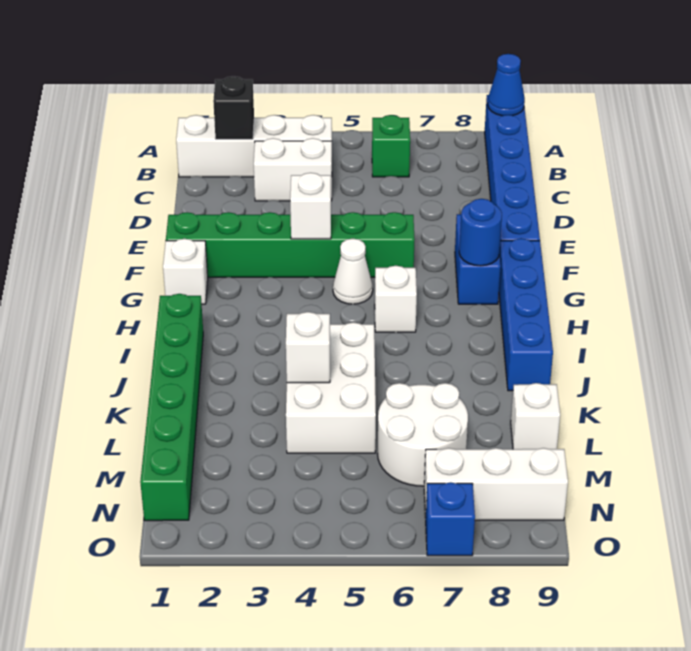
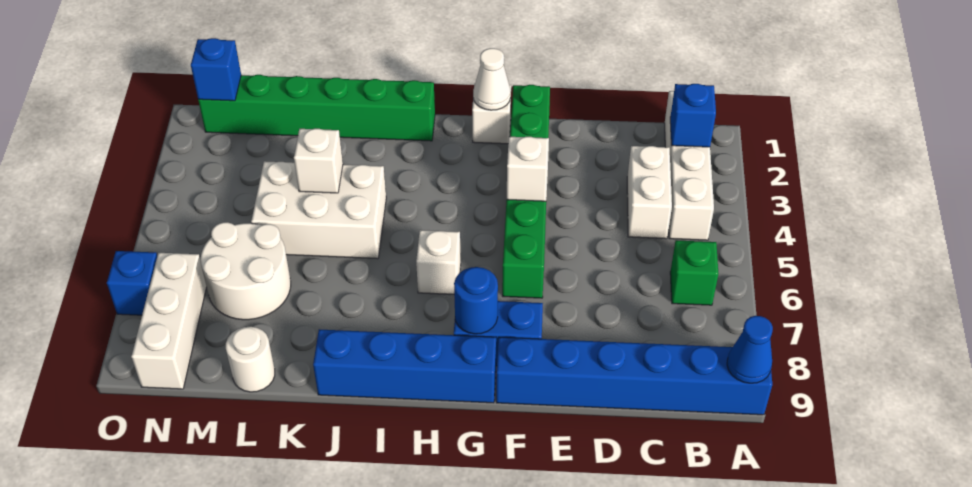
black 1x1 brick [213,76,254,139] -> blue 1x1 brick [670,84,716,147]
white 1x1 cone [333,239,373,304] -> white 1x1 cone moved to [473,48,511,110]
white 1x1 brick [511,383,560,449] -> white 1x1 round brick [226,327,275,392]
none -> blue 1x1 brick [191,38,241,101]

